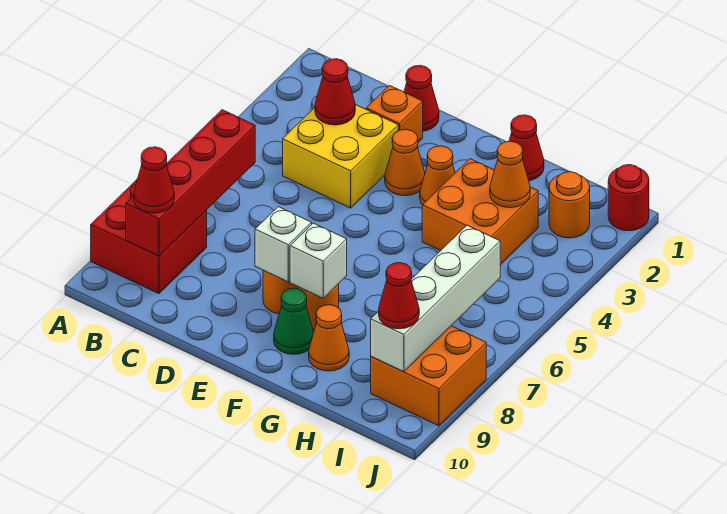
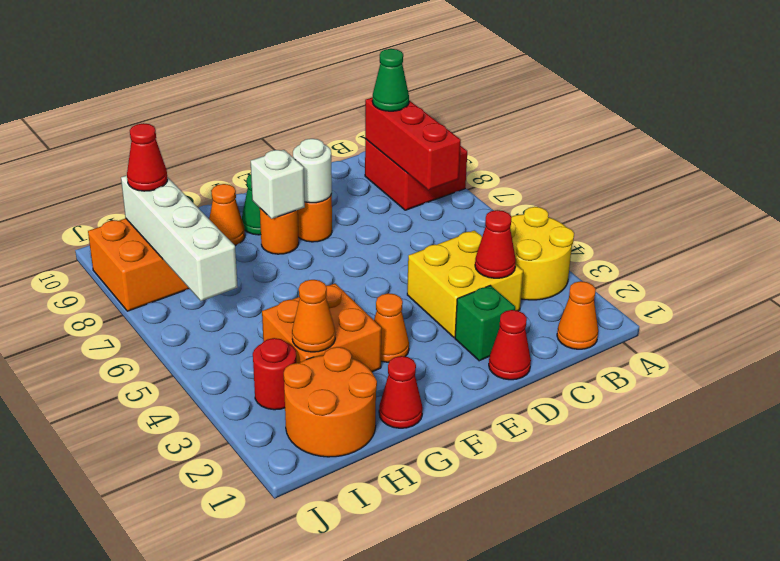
none -> yellow 2x2 round brick [510,207,574,300]
red 1x4 brick [126,110,255,256] -> red 1x3 brick [365,97,461,190]
red 1x1 cone [134,147,174,213] -> green 1x1 cone [372,49,409,111]
orange 1x1 brick [366,85,423,142] -> green 1x1 brick [455,285,515,361]
orange 1x1 cone [385,129,425,196] -> orange 1x1 cone moved to [557,281,598,349]
white 1x1 brick [255,207,312,282] -> white 1x1 round brick [293,139,332,203]
orange 1x1 round brick [549,172,590,238] -> orange 2x2 round brick [284,347,377,457]
red 1x1 round brick [608,165,649,231] -> red 1x1 round brick moved to [253,338,296,410]

